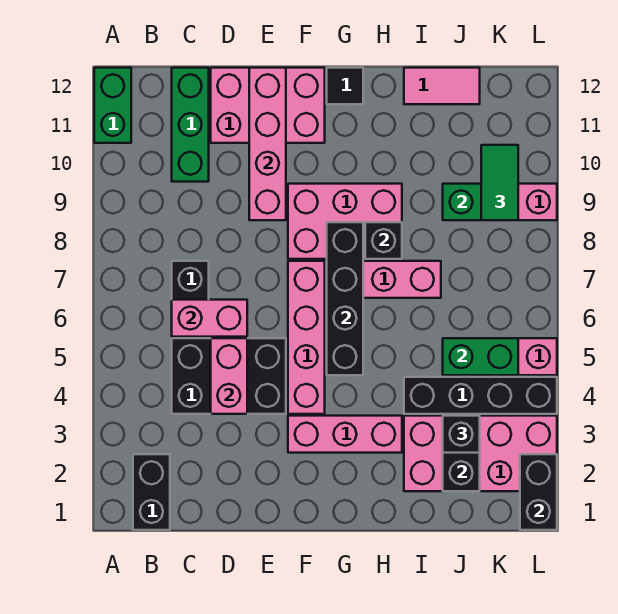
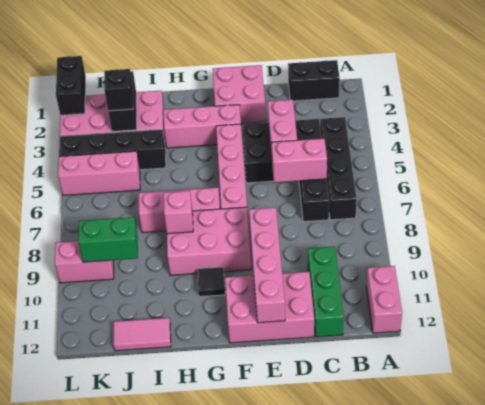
green 1x2 brick [94,68,131,143] -> pink 1x2 brick [366,266,402,333]
black 1x2 brick [133,454,170,530] -> black 1x2 brick turned to [288,60,340,101]
none -> pink 2x2 brick [213,65,266,124]
black 1x4 brick [327,222,363,375] -> black 1x4 brick moved to [320,117,357,220]
black 1x1 tile [327,68,363,104] -> black 1x1 tile moved to [197,267,225,297]
black 1x1 brick [365,222,402,259] -> pink 1x1 brick [164,191,193,234]
green 1x2 brick [443,338,518,375] -> none
green 1x2 tile [481,145,518,220] -> none

